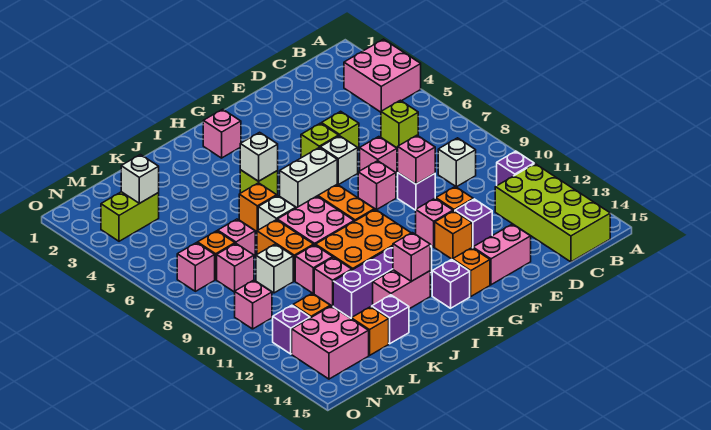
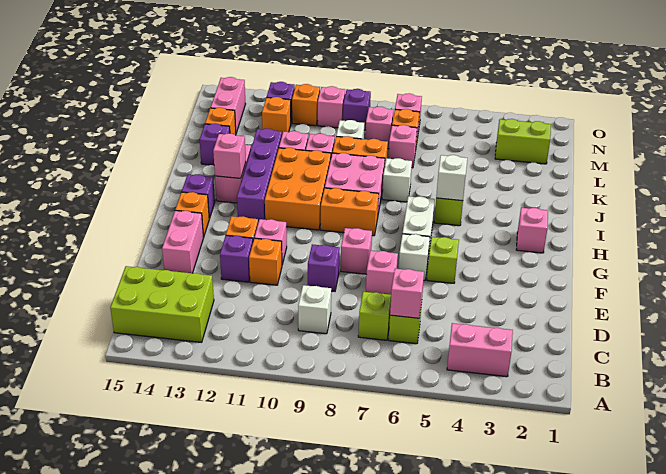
pink 2x2 brick [344,39,421,112] -> pink 1x2 brick [447,323,513,377]
purple 1x1 brick [497,151,534,185] -> purple 1x1 brick moved to [343,89,371,130]
lime 2x4 brick [495,164,610,262] -> lime 2x3 brick [110,266,214,342]
lime 1x1 brick [321,111,359,149] -> lime 1x1 brick moved to [358,292,391,340]
pink 1x1 brick [398,135,435,184] -> pink 1x1 brick moved to [390,268,424,318]
orange 1x1 brick [239,183,277,231] -> orange 1x1 brick moved to [292,84,320,126]
lime 1x2 brick [101,192,159,241] -> lime 1x2 brick turned to [495,119,551,164]
white 1x1 brick [121,155,159,203] -> none
pink 2x2 brick [292,306,369,379] -> pink 1x2 brick [211,77,245,133]

